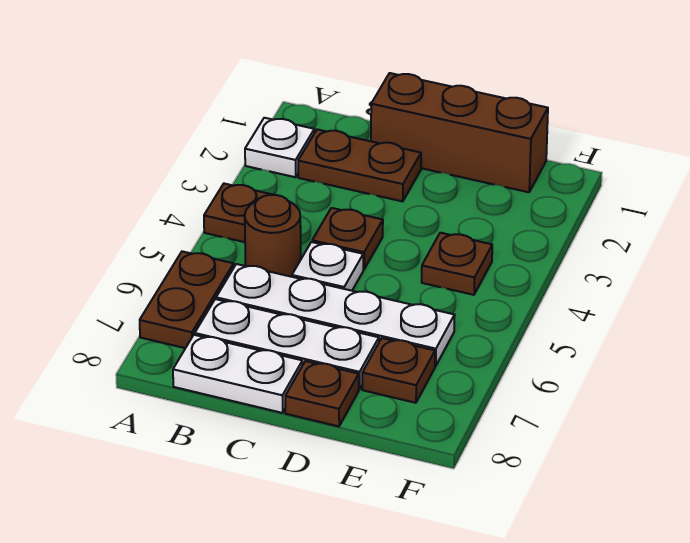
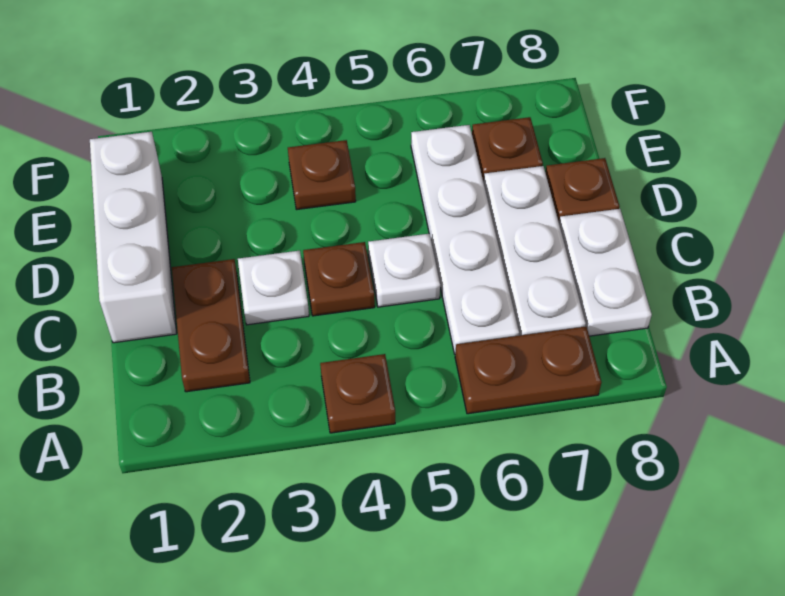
white 1x1 plate [245,118,314,177] -> white 1x1 plate moved to [238,251,309,325]
brown 1x1 round brick [245,195,301,277] -> none
brown 1x3 brick [371,73,548,192] -> white 1x3 brick [90,132,177,343]

